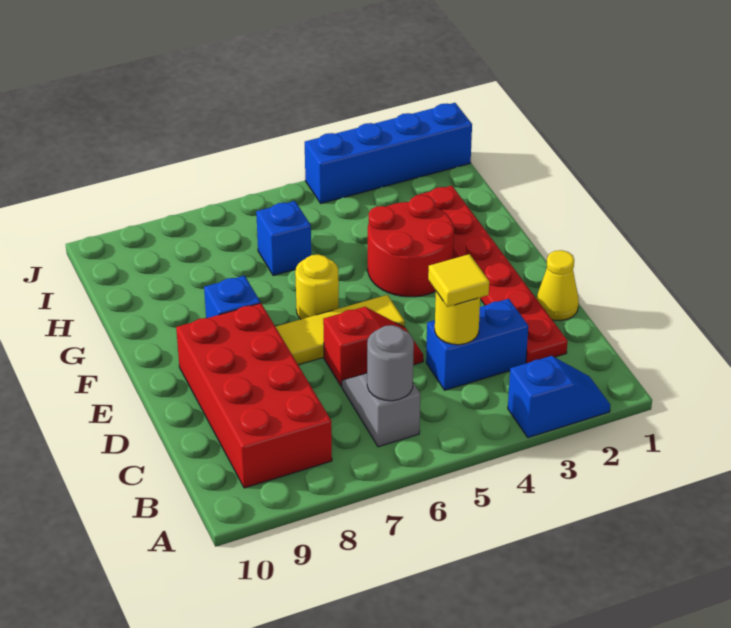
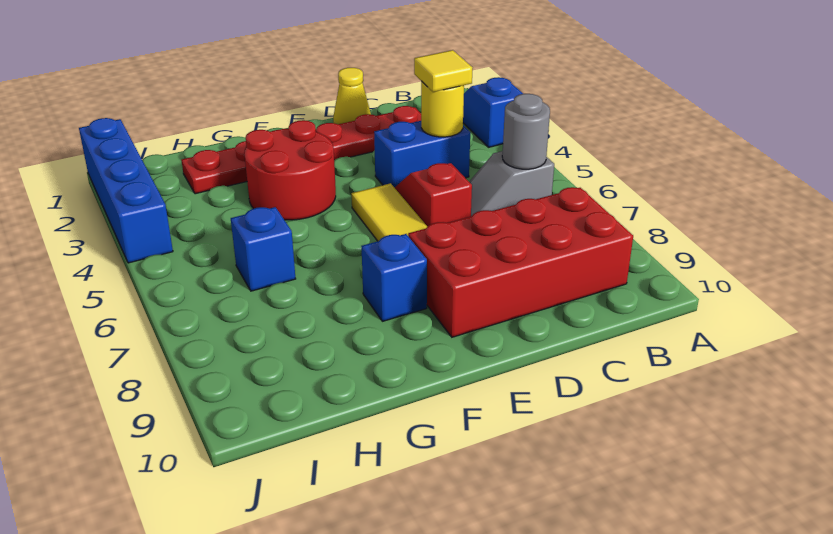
blue 1x2 brick [426,299,528,390] -> blue 1x2 brick turned to [374,121,470,188]
yellow 1x1 round brick [295,255,339,319] -> none

